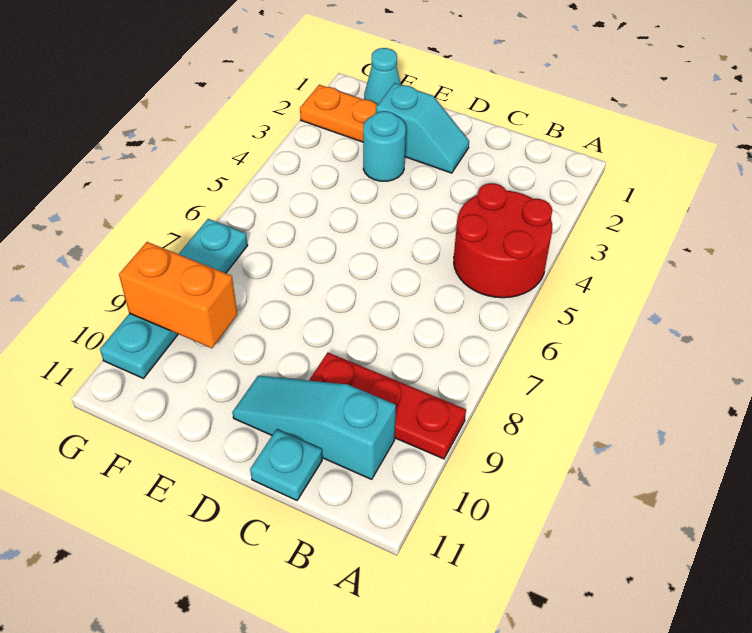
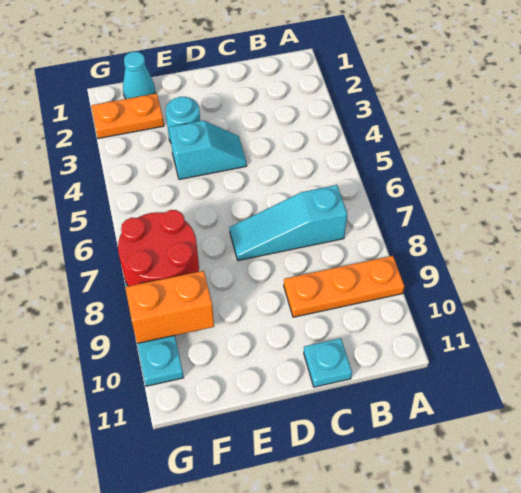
red 2x2 round brick [454,183,552,298] -> red 2x2 round brick moved to [118,210,199,286]
red 1x3 plate [309,353,466,459] -> orange 1x3 plate [284,256,404,317]
cyan 1x3 slope [232,376,396,479] -> cyan 1x3 slope moved to [229,185,347,261]
cyan 1x2 slope [376,83,469,173] -> cyan 1x2 slope moved to [169,120,246,179]

